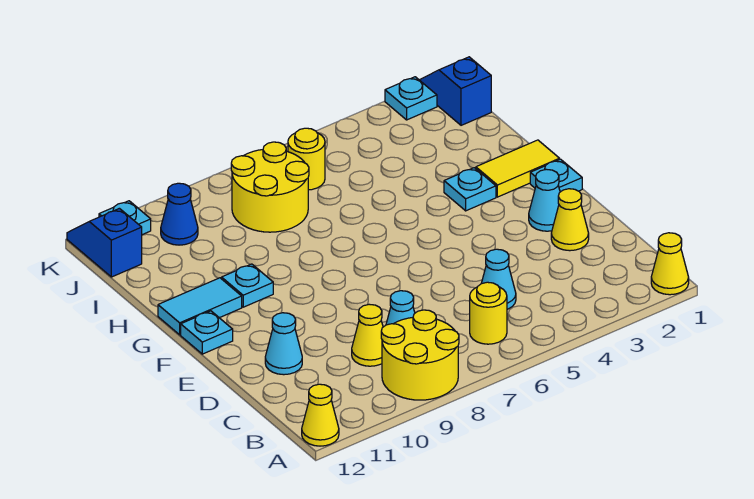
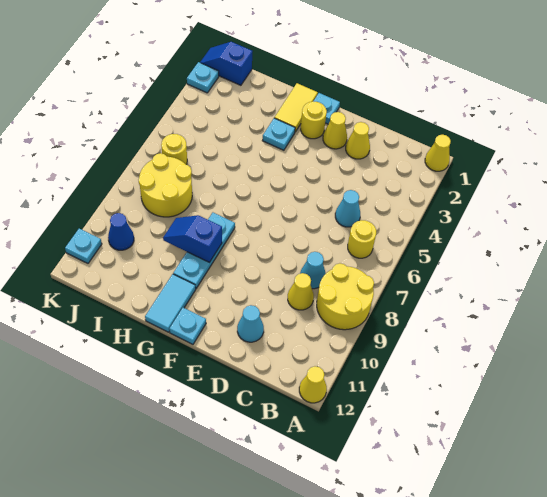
cyan 1x1 cone [529,169,560,231] -> yellow 1x1 cone [323,112,347,149]
none -> yellow 1x1 round brick [301,101,327,139]
cyan 1x1 plate [222,264,273,307] -> cyan 1x3 plate [173,213,235,288]
blue 1x2 slope [67,208,142,277] -> blue 1x2 slope moved to [163,215,222,262]

